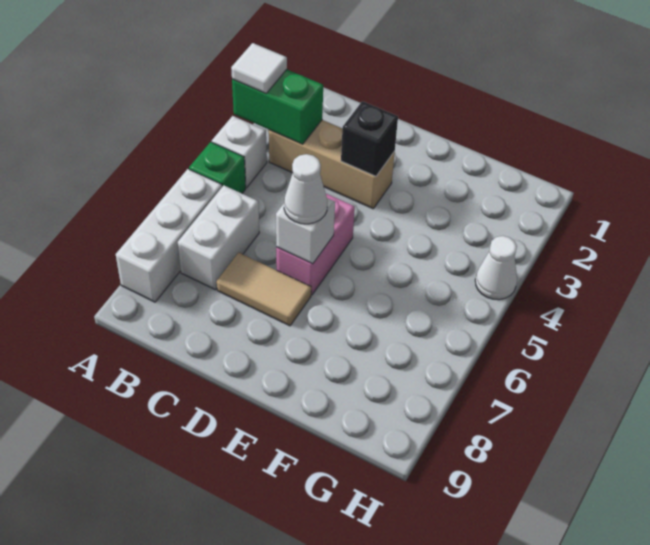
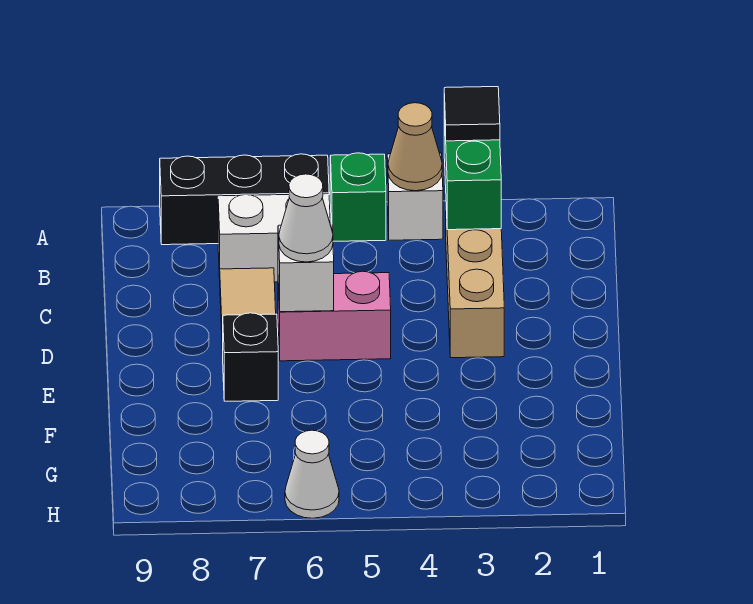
white 1x1 tile [231,43,287,93] -> black 1x1 tile [444,87,500,141]
none -> tan 1x1 cone [388,103,442,191]
white 1x3 brick [116,169,222,302] -> black 1x3 brick [160,154,329,245]
black 1x1 brick [341,101,398,176] -> black 1x1 brick moved to [223,313,278,401]
white 1x1 cone [475,236,517,300] -> white 1x1 cone moved to [285,430,339,518]

